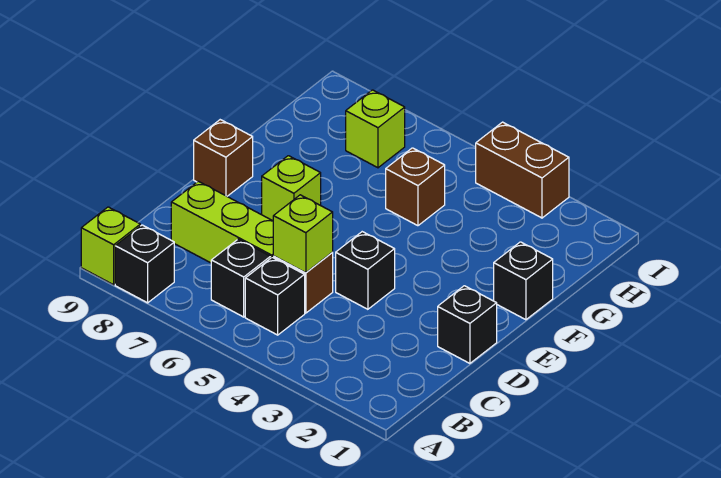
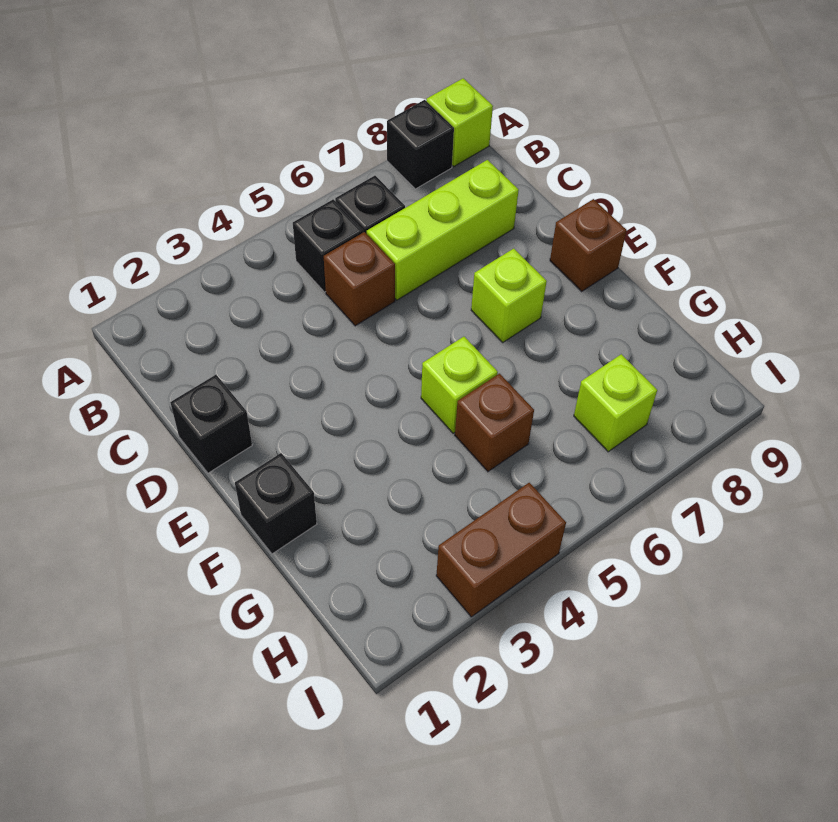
lime 1x1 brick [273,195,333,273] -> lime 1x1 brick moved to [421,337,498,433]
black 1x1 brick [336,232,395,309] -> none

